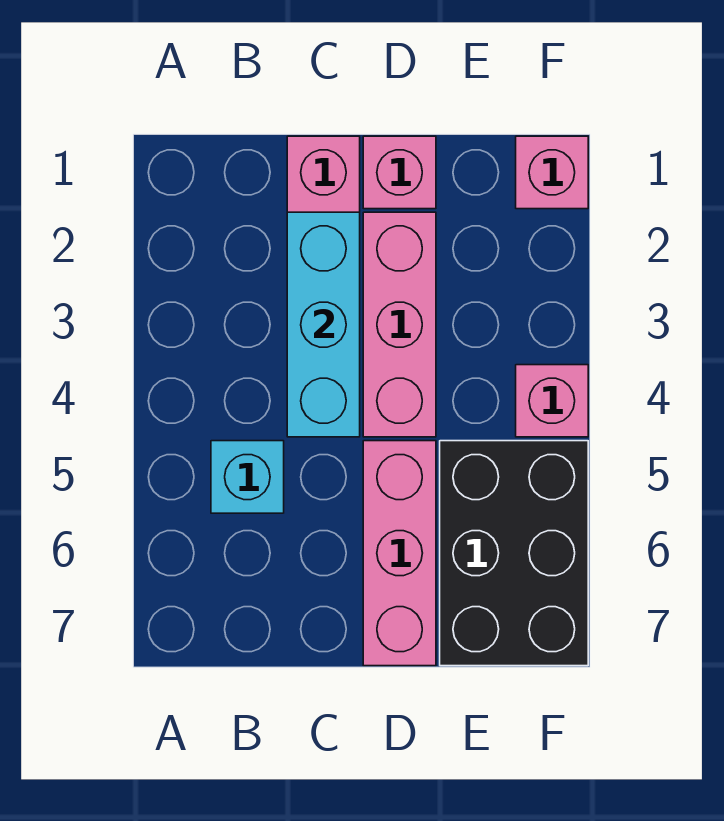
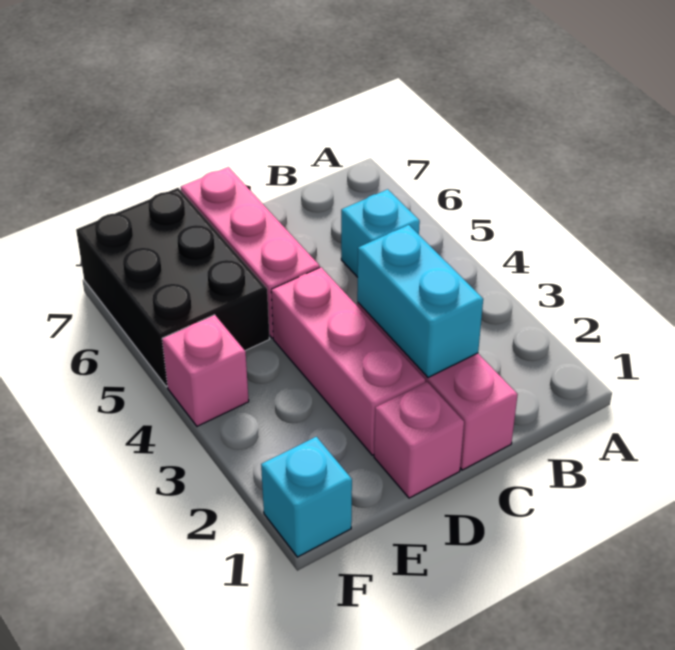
cyan 1x3 brick [287,212,360,437] -> cyan 1x2 brick [357,225,483,378]
pink 1x1 brick [516,136,588,209] -> cyan 1x1 brick [261,437,352,557]

